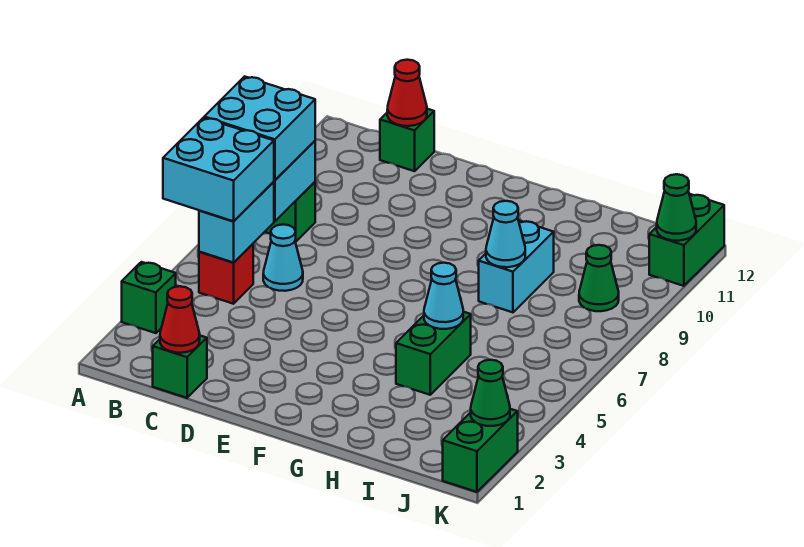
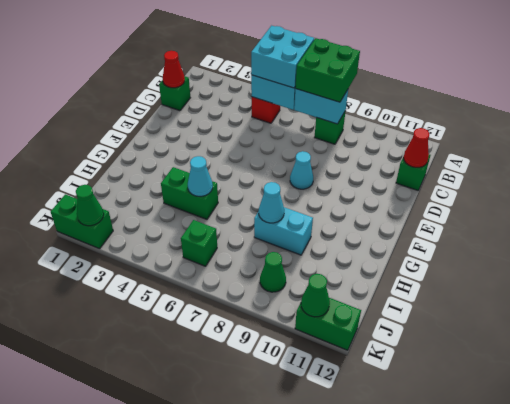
green 1x1 brick [122,262,176,333] -> green 1x1 brick moved to [181,220,217,266]
cyan 2x2 brick [204,76,315,180] -> green 2x2 brick [296,38,360,102]
cyan 1x1 cone [263,225,303,291] -> cyan 1x1 cone moved to [290,151,313,189]

